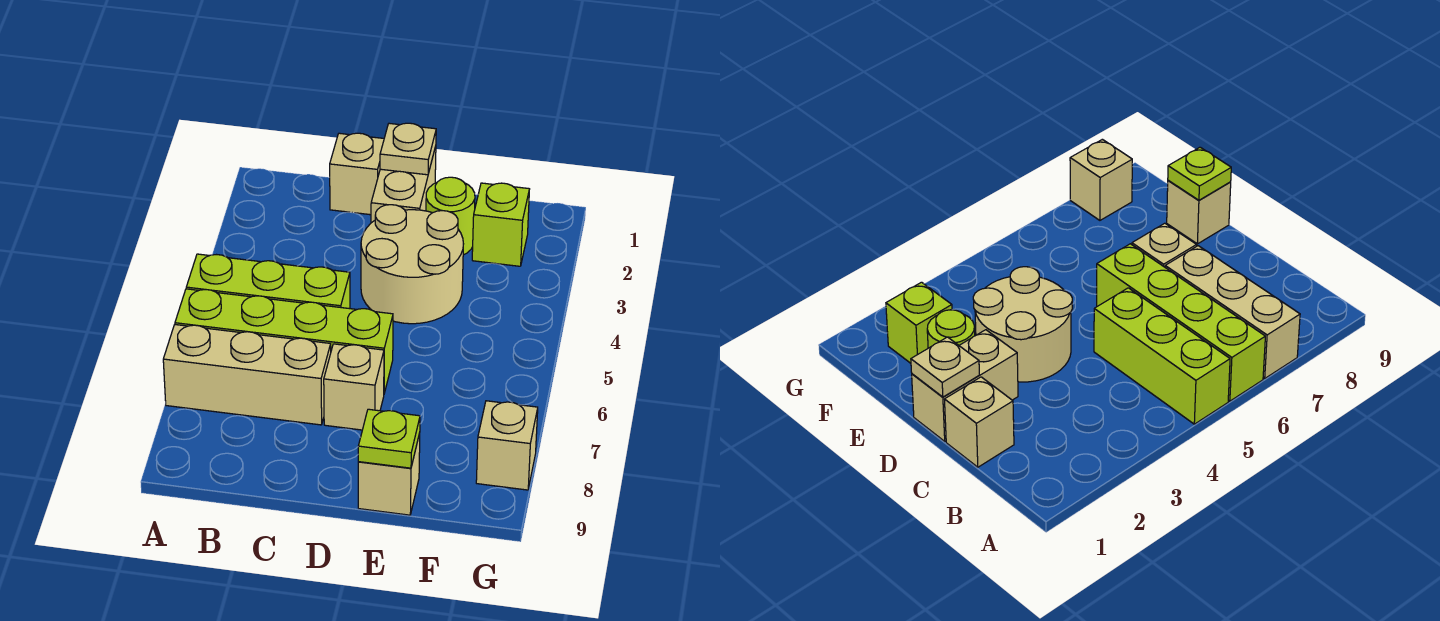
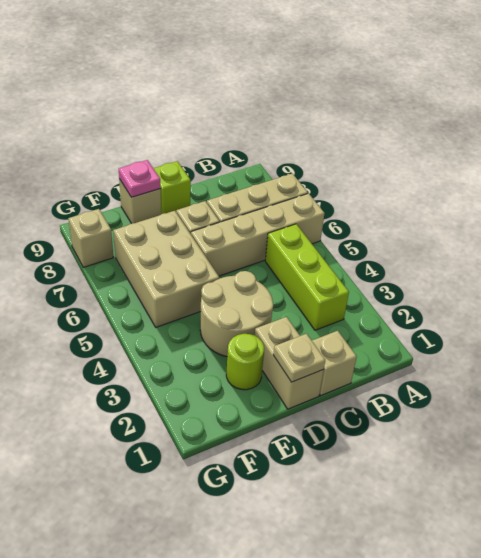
lime 1x3 brick [186,254,350,309] -> lime 1x3 brick turned to [265,224,349,330]
lime 1x4 brick [175,289,393,393] -> tan 1x4 brick [191,193,325,276]
none -> tan 2x3 brick [113,211,219,327]
lime 1x1 plate [358,409,420,468] -> pink 1x1 plate [119,160,161,197]
lime 1x1 brick [472,183,529,266] -> lime 1x1 brick moved to [153,161,191,214]

